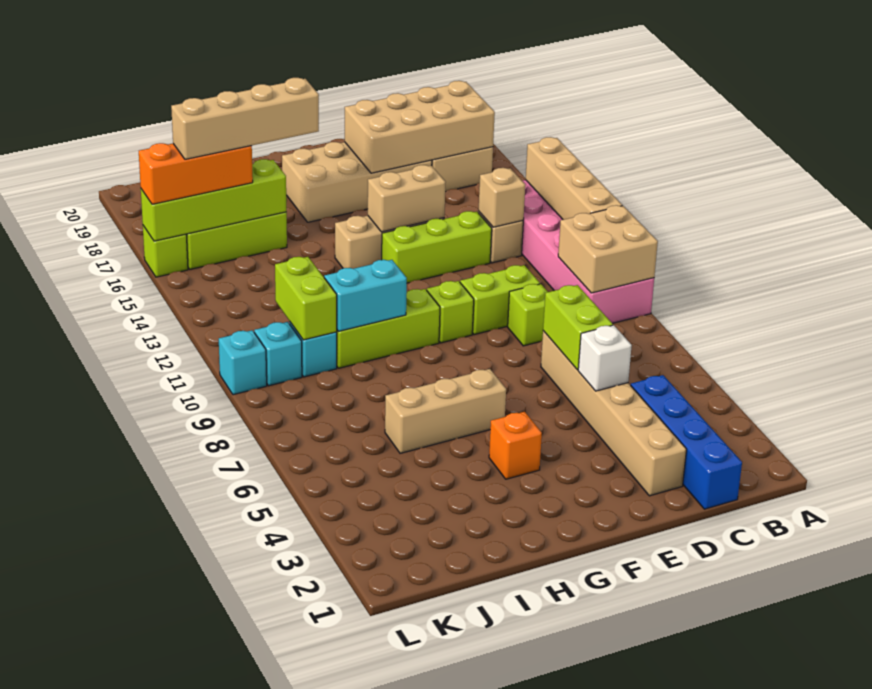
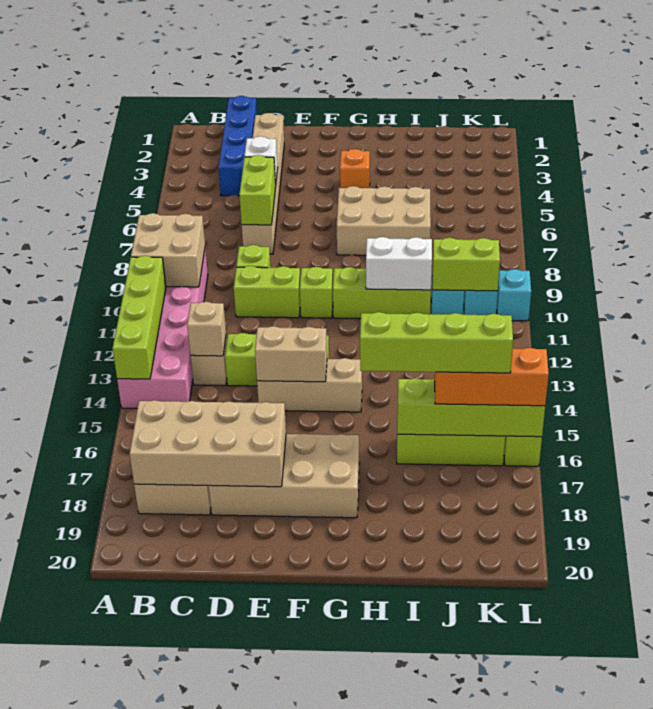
tan 1x4 brick [526,137,622,220] -> lime 1x4 brick [113,256,166,379]
tan 1x3 brick [385,369,506,453] -> tan 2x3 brick [337,186,431,255]
cyan 1x2 brick [324,260,407,332] -> white 1x2 brick [366,237,432,290]
tan 1x4 brick [171,78,319,159] -> lime 1x4 brick [360,312,513,373]
lime 1x2 brick [275,257,337,340] -> lime 1x2 brick turned to [432,238,500,291]

